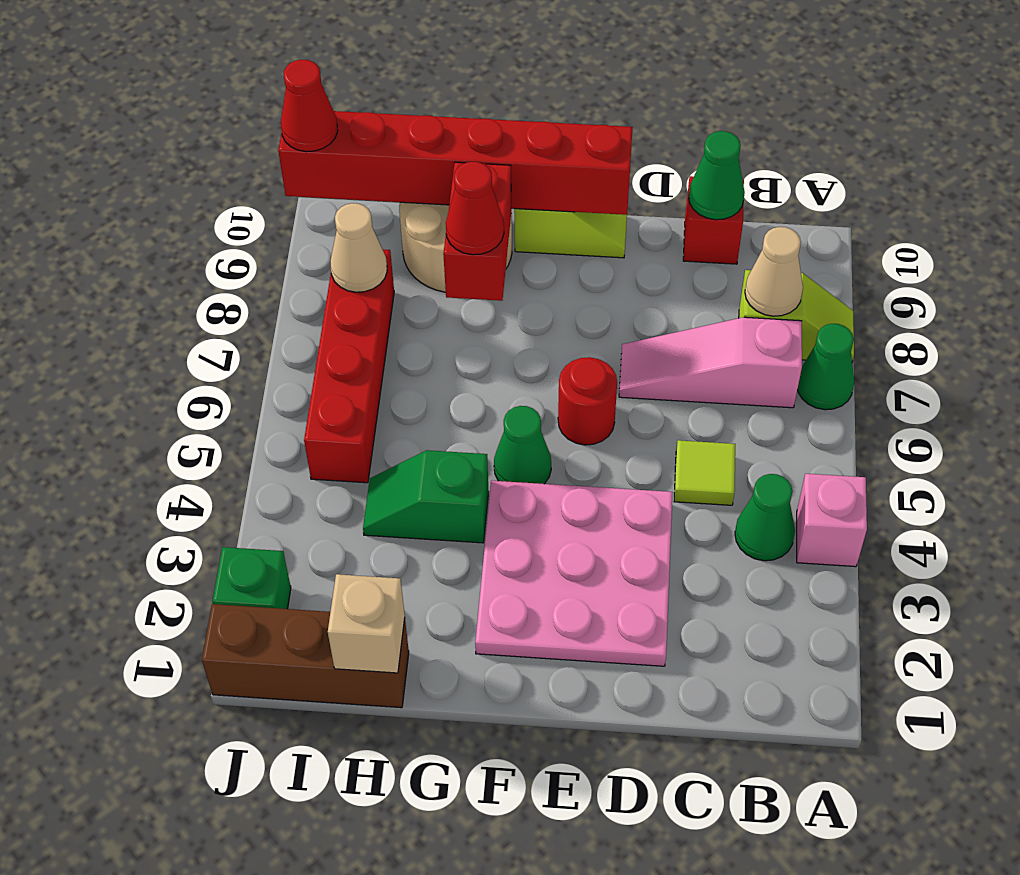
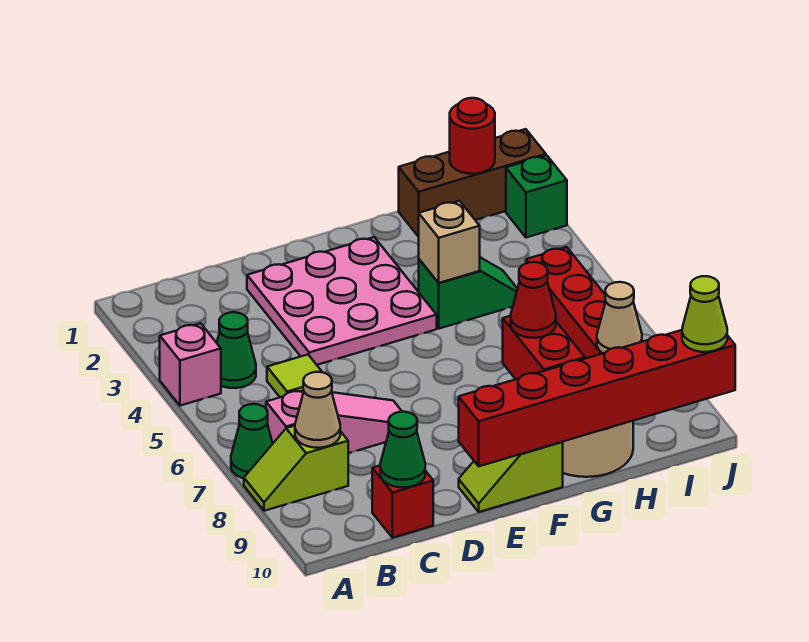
red 1x1 round brick [558,357,617,445] -> red 1x1 round brick moved to [450,98,495,174]
green 1x1 cone [494,406,551,484] -> none
tan 1x1 brick [328,574,405,673] -> tan 1x1 brick moved to [419,201,480,283]
red 1x1 cone [281,60,338,152] -> lime 1x1 cone [682,276,727,352]

